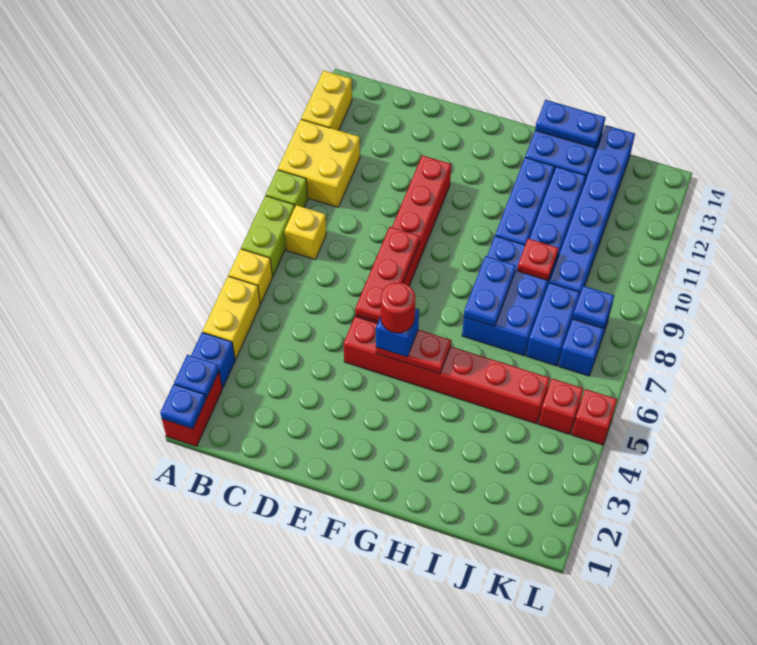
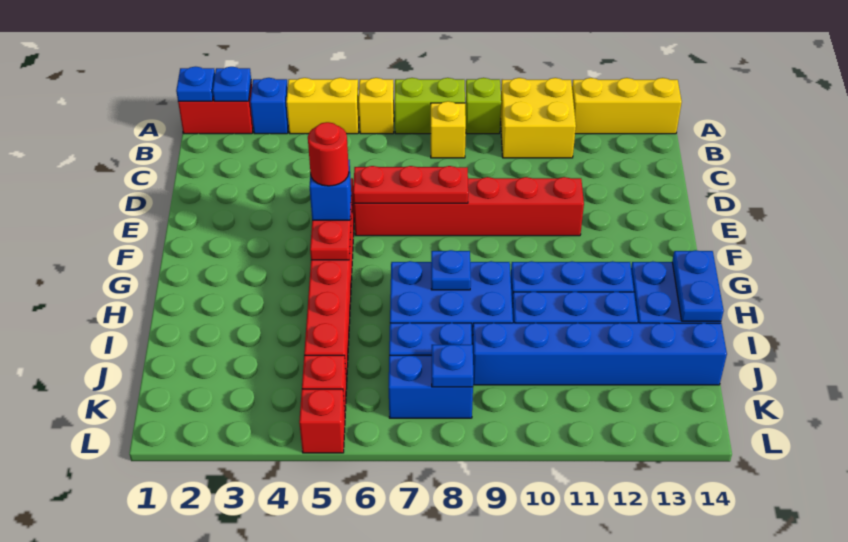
yellow 1x2 brick [301,71,352,130] -> yellow 1x3 brick [572,78,682,134]
blue 1x2 plate [464,256,516,327] -> blue 1x1 plate [431,250,471,290]
red 1x1 plate [517,239,558,280] -> none

